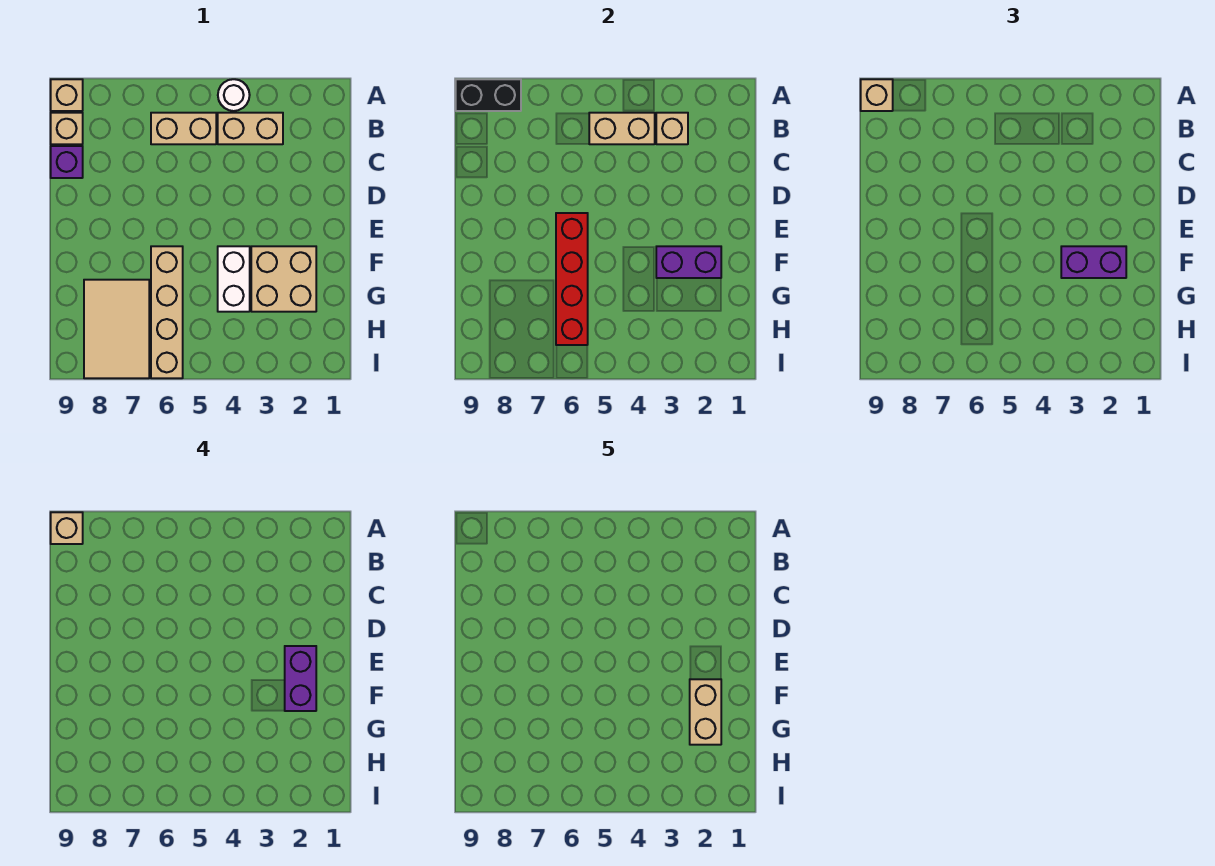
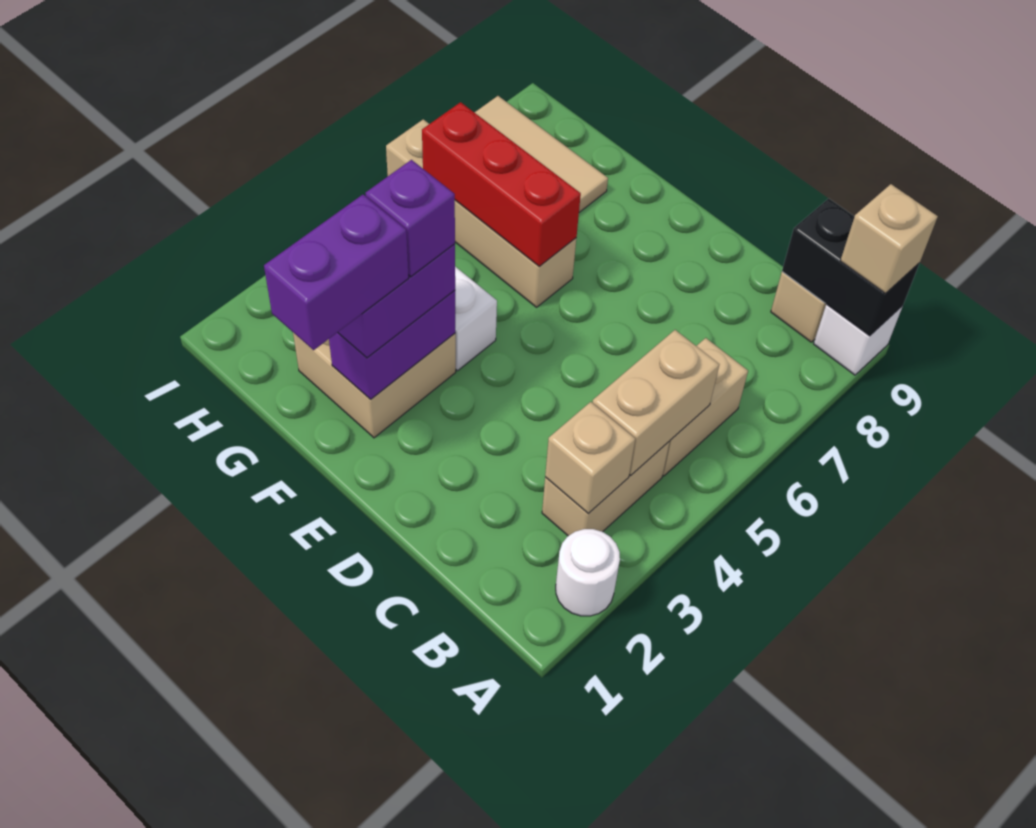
white 1x1 round brick [218,79,250,111] -> white 1x1 round brick moved to [556,529,620,616]
black 1x2 brick [456,79,521,111] -> black 1x2 brick turned to [782,199,919,336]
tan 1x1 brick [51,79,83,111] -> white 1x1 brick [814,304,903,375]
tan 1x1 brick [51,512,83,544] -> none
purple 1x1 brick [51,146,83,178] -> purple 1x1 brick moved to [365,160,455,277]
purple 1x2 brick [285,646,316,711] -> purple 1x2 brick turned to [264,195,409,350]
red 1x4 brick [556,213,588,345] -> red 1x3 brick [422,102,581,267]
tan 1x2 brick [690,679,721,745] -> none

